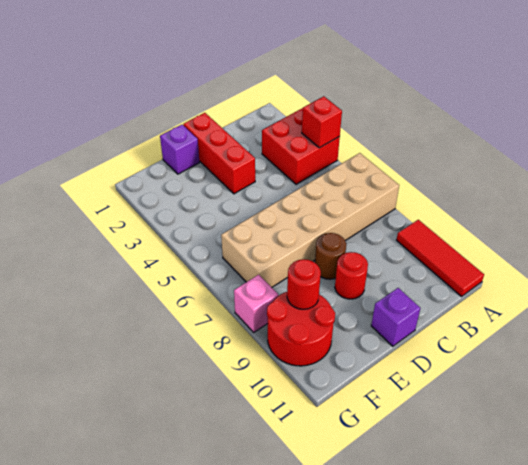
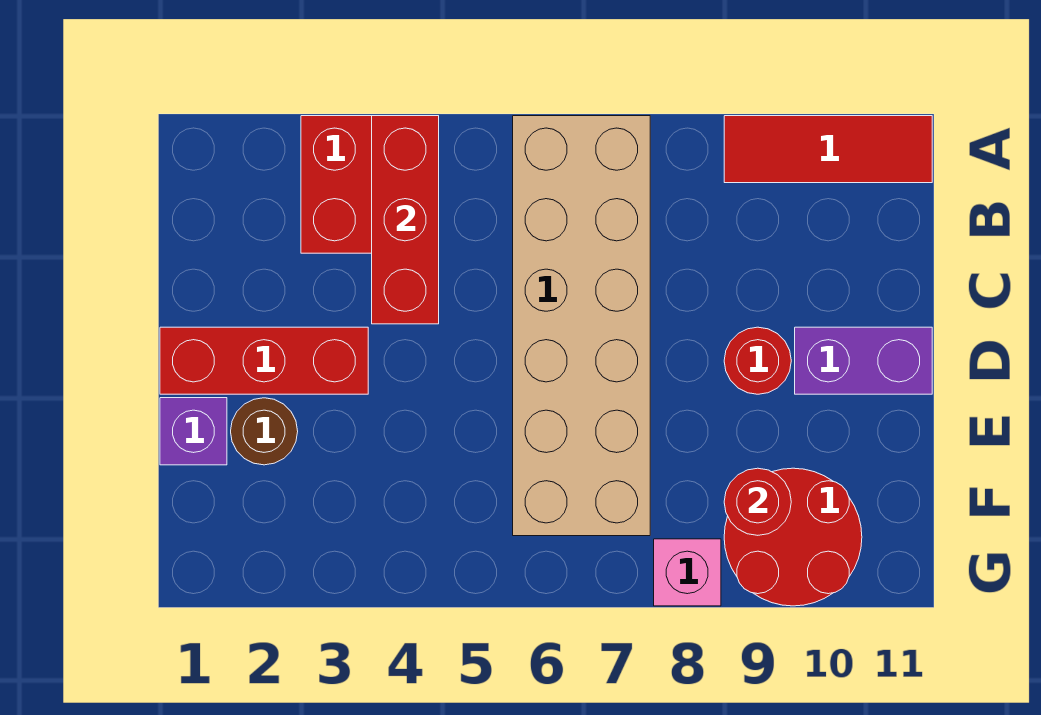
red 1x1 brick [302,96,342,148] -> red 1x3 brick [372,116,439,324]
brown 1x1 round brick [315,233,346,279] -> brown 1x1 round brick moved to [231,398,298,465]
purple 1x1 brick [371,288,420,346] -> purple 1x2 brick [795,327,932,394]

